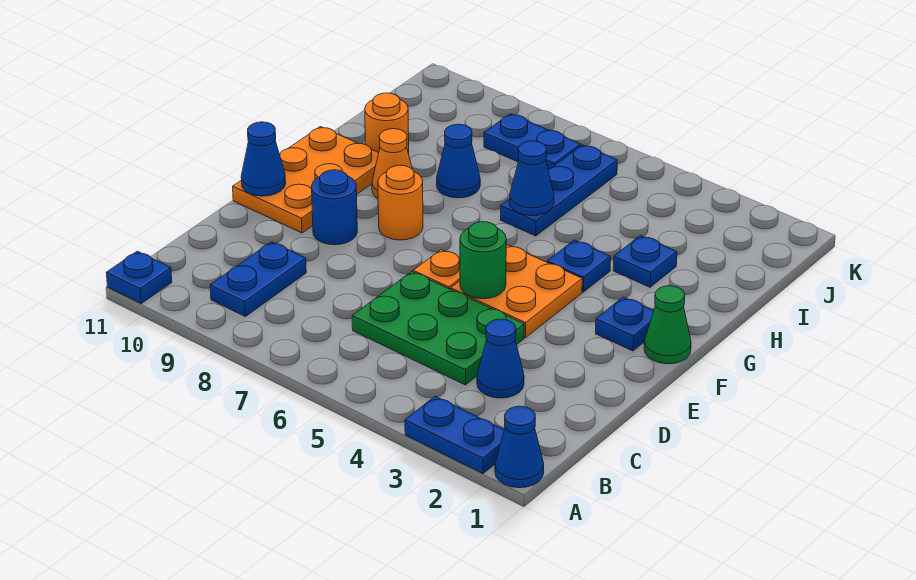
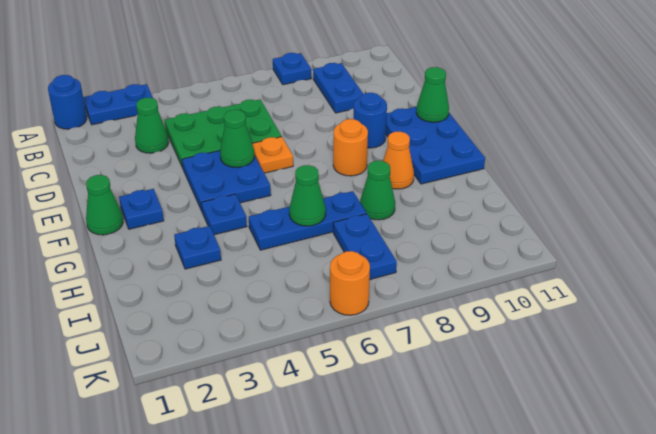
blue 1x1 cone [495,406,544,488] -> blue 1x1 round brick [48,75,87,129]
blue 1x1 plate [106,251,172,303] -> blue 1x1 plate moved to [273,53,311,85]
blue 1x1 cone [477,319,524,398] -> green 1x1 cone [135,98,169,153]
orange 2x2 plate [451,245,582,338] -> blue 2x2 plate [182,151,271,211]
green 1x1 round brick [460,222,506,299] -> green 1x1 cone [220,110,255,167]
orange 2x3 plate [233,127,379,233] -> blue 2x3 plate [386,107,485,184]
blue 1x1 cone [241,122,286,196] -> green 1x1 cone [416,67,449,122]
blue 1x3 plate [500,145,617,236] -> blue 1x3 plate turned to [249,191,366,250]
blue 1x1 cone [510,141,554,216] -> green 1x1 cone [289,165,326,226]
blue 1x1 cone [437,124,480,198] -> green 1x1 cone [360,161,395,220]
orange 1x1 round brick [365,93,409,154] -> orange 1x1 round brick moved to [330,251,370,315]
blue 1x2 plate [484,114,581,170] -> blue 1x2 plate turned to [333,214,397,280]

